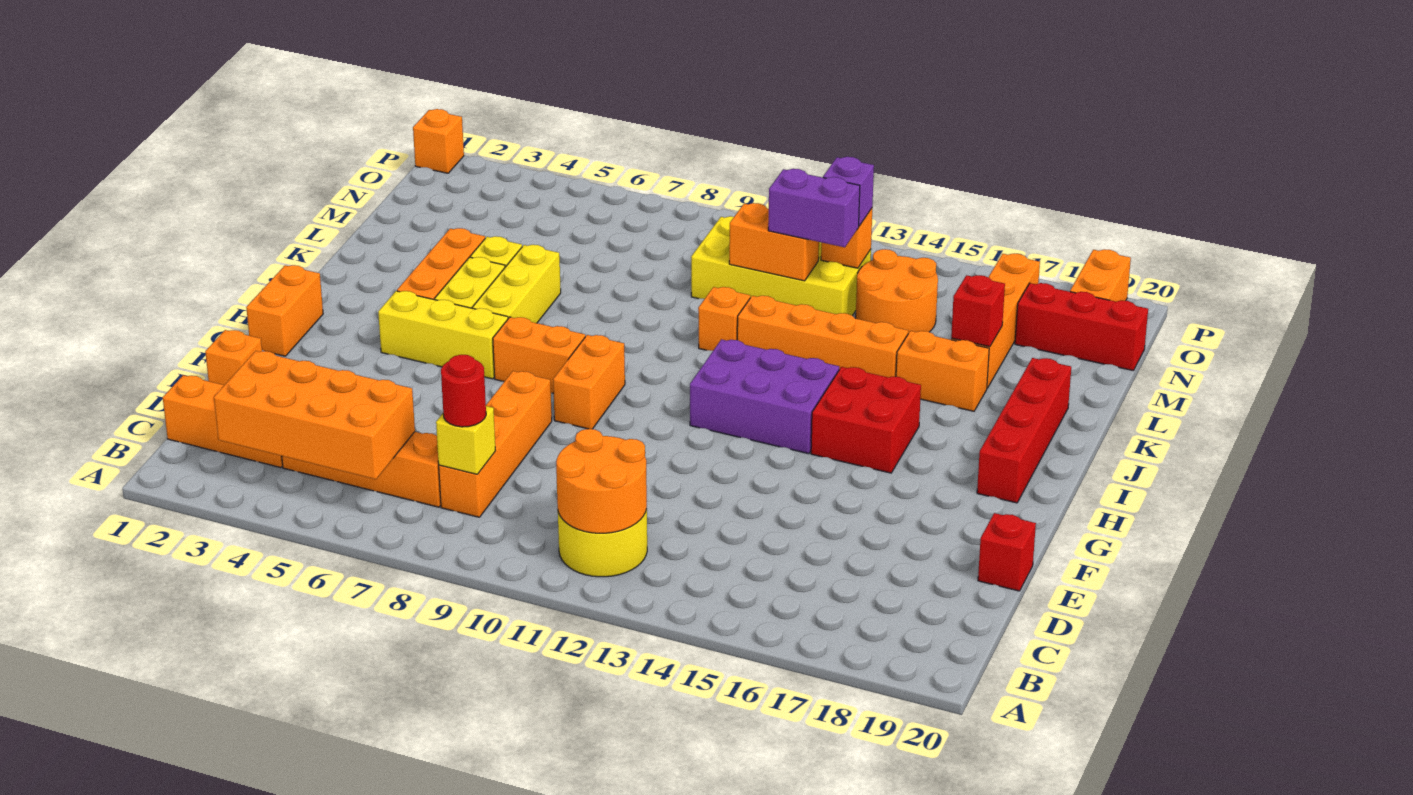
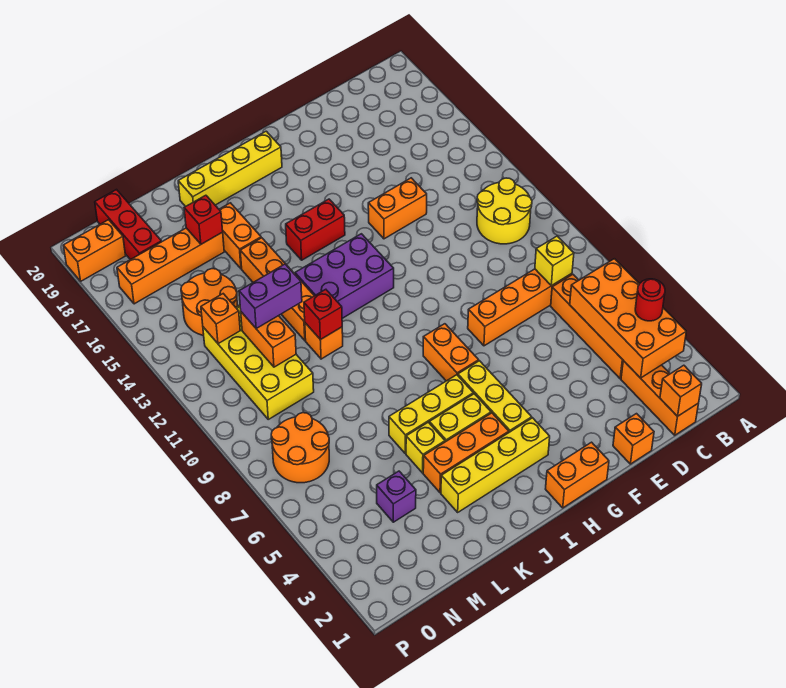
orange 2x2 round brick [556,429,647,533] -> orange 2x2 round brick moved to [271,413,329,483]
red 1x1 round brick [441,355,486,427] -> red 1x1 round brick moved to [635,279,665,321]
red 1x1 brick [978,513,1036,591] -> red 1x1 brick moved to [304,289,342,340]
orange 1x2 brick [553,335,625,429] -> orange 1x2 brick moved to [368,178,427,239]
none -> yellow 1x4 brick [441,418,550,512]
purple 2x3 brick [690,339,839,454] -> purple 2x3 brick turned to [295,234,394,318]
red 2x2 brick [811,367,921,473] -> red 1x2 brick [286,199,345,260]
red 1x4 brick [977,358,1071,503] -> yellow 1x4 brick [178,131,282,207]
purple 1x2 brick [768,169,860,247] -> purple 1x2 brick turned to [239,264,302,328]
purple 1x1 brick [823,157,874,226] -> purple 1x1 brick moved to [377,471,416,522]
orange 1x1 brick [413,109,464,173] -> orange 1x1 brick moved to [660,365,702,416]

